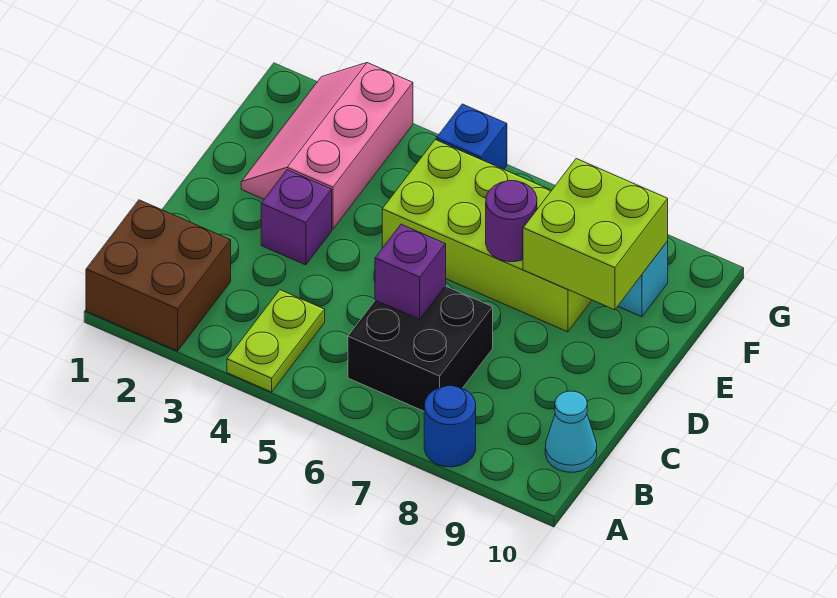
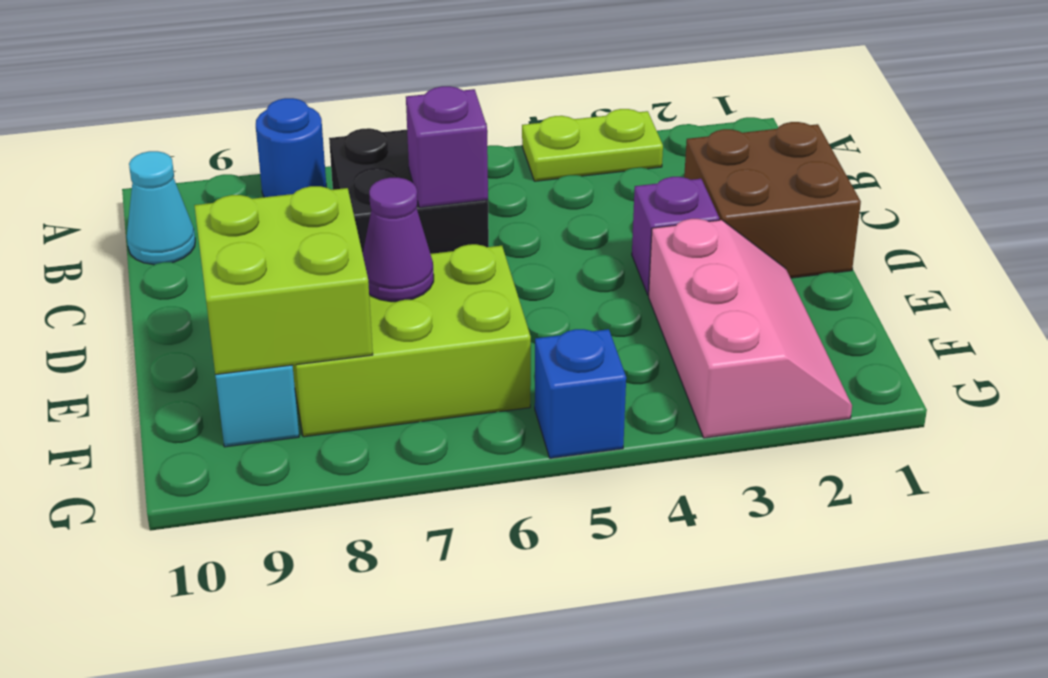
brown 2x2 brick [86,200,231,351] -> brown 2x2 brick moved to [684,122,861,278]
lime 1x2 plate [227,290,325,392] -> lime 1x2 plate turned to [522,109,663,181]
lime 2x4 brick [382,140,592,332] -> lime 2x3 brick [293,244,531,437]
purple 1x1 round brick [486,181,537,262] -> purple 1x1 cone [363,178,434,302]

